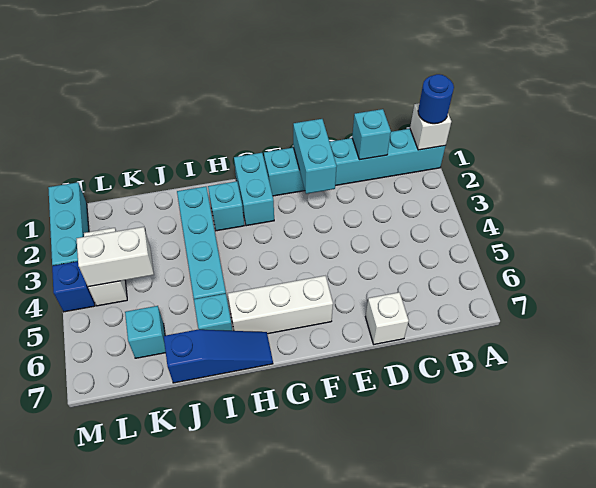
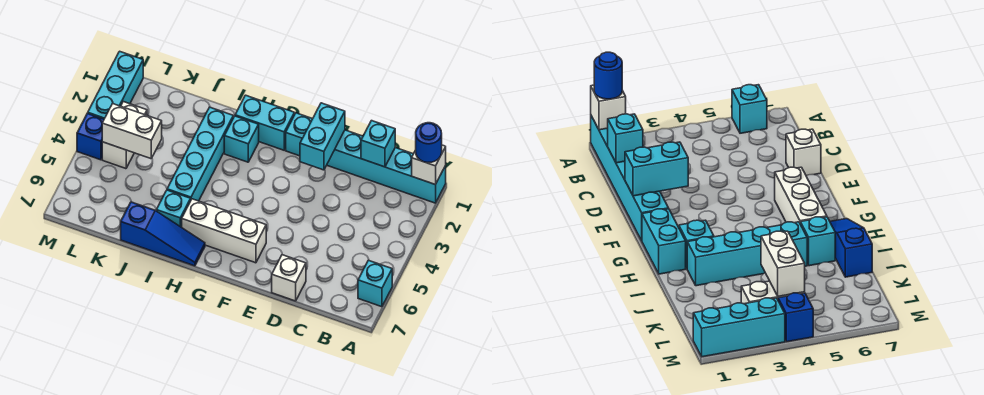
cyan 1x2 brick [234,153,274,226] -> cyan 1x2 brick turned to [235,95,295,150]
cyan 1x1 brick [125,306,166,358] -> cyan 1x1 brick moved to [358,260,392,307]

